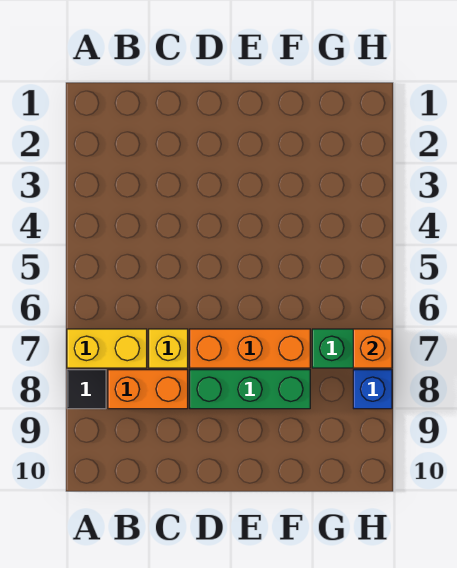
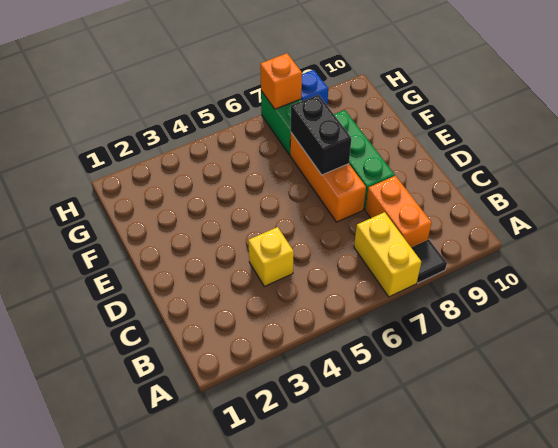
yellow 1x1 brick [149,329,188,368] -> yellow 1x1 brick moved to [248,227,294,286]
none -> black 1x2 brick [291,95,351,175]

